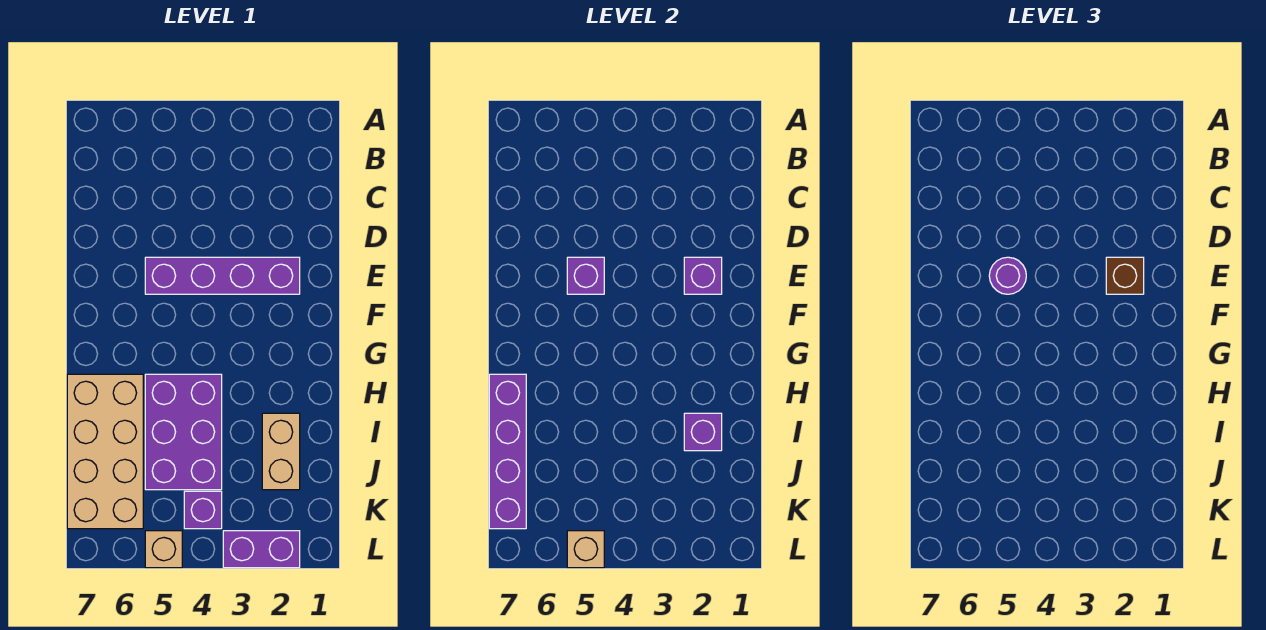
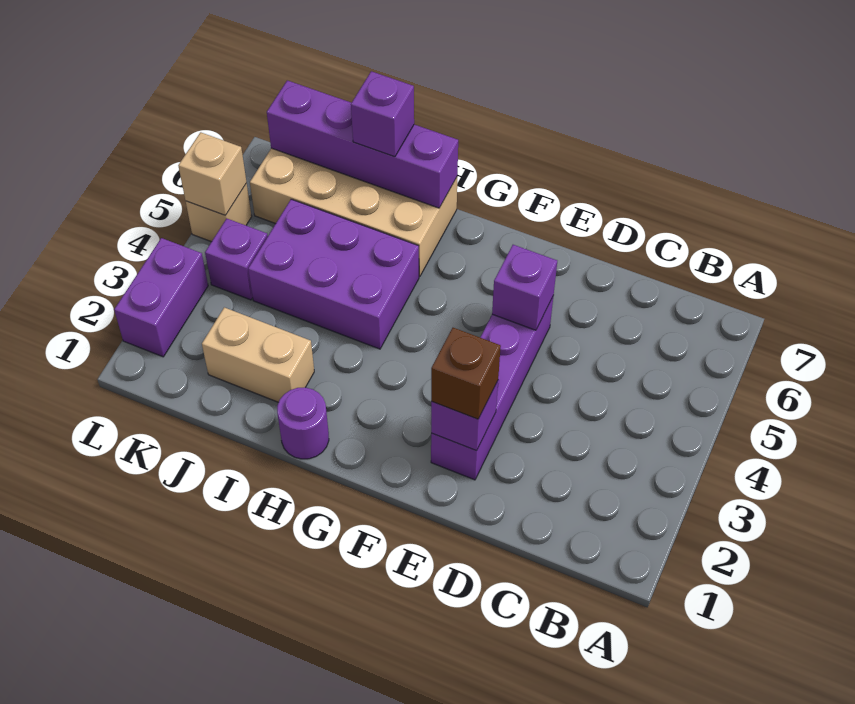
purple 1x1 round brick [989,257,1026,294] -> purple 1x1 round brick moved to [277,387,329,459]
purple 1x1 brick [684,413,722,451] -> purple 1x1 brick moved to [351,71,414,157]

